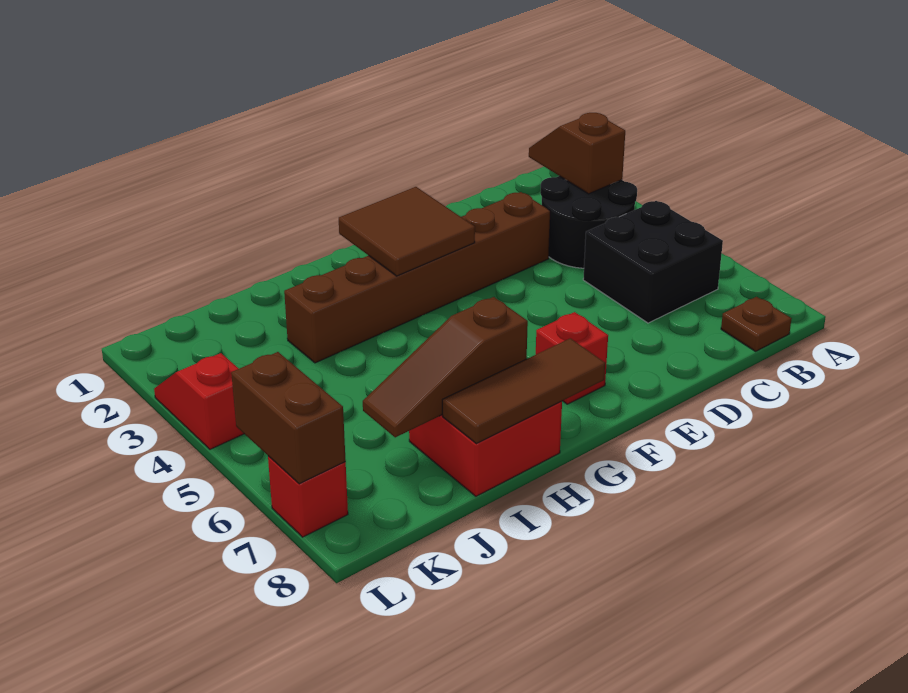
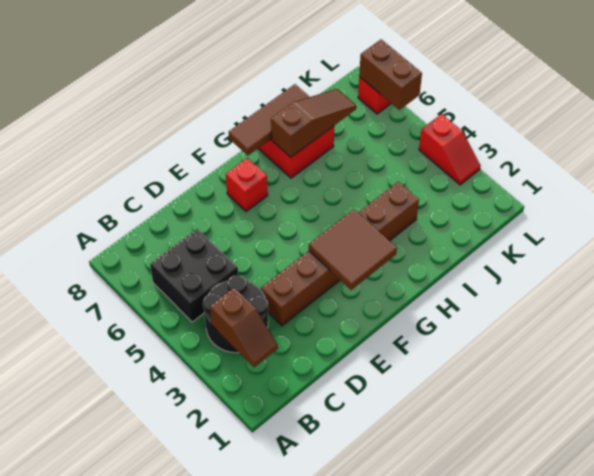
brown 1x1 plate [721,297,792,351] -> none

